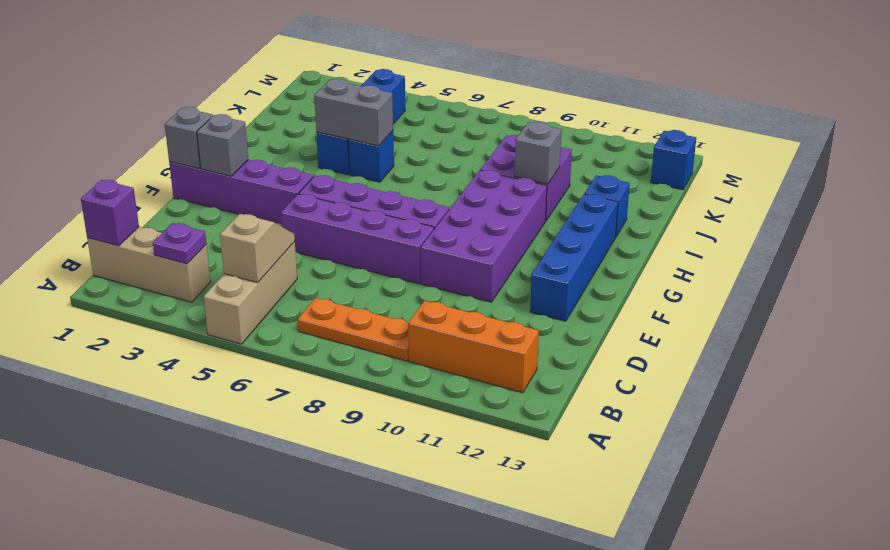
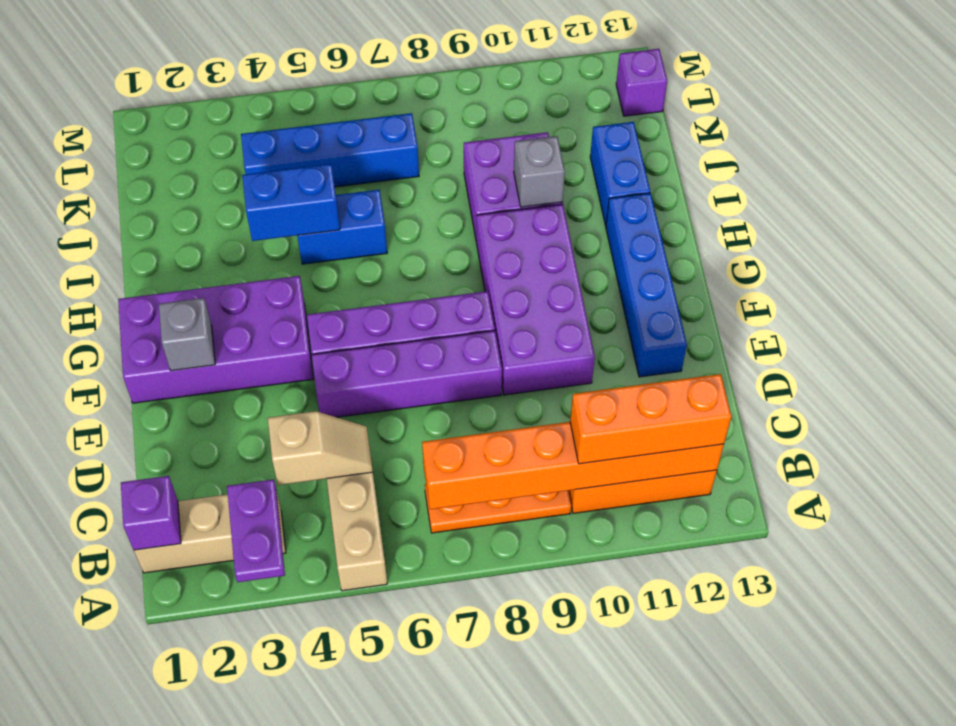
purple 1x1 plate [153,223,206,264] -> purple 1x2 plate [227,480,285,582]
tan 1x2 slope [220,214,295,283] -> tan 1x2 slope turned to [268,411,373,485]
none -> orange 1x6 brick [422,422,724,509]
none -> orange 1x3 brick [570,374,731,464]
purple 1x4 brick [169,160,314,225] -> purple 2x4 brick [118,276,314,403]
grey 1x1 brick [165,107,213,168] -> none
blue 1x4 brick [316,69,405,175] -> blue 1x4 brick turned to [241,113,419,187]
grey 1x2 brick [314,79,393,146] -> blue 1x2 brick [242,164,340,241]
blue 1x1 brick [348,131,394,182] -> blue 1x2 brick [297,190,387,264]
blue 1x1 brick [585,175,630,238] -> blue 1x2 brick [590,122,650,226]
blue 1x1 brick [651,130,696,190] -> purple 1x1 brick [616,49,667,116]

